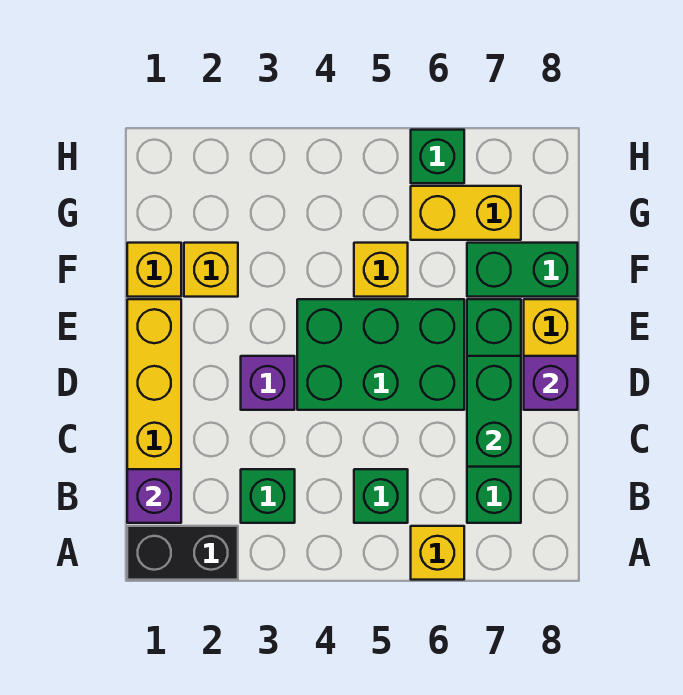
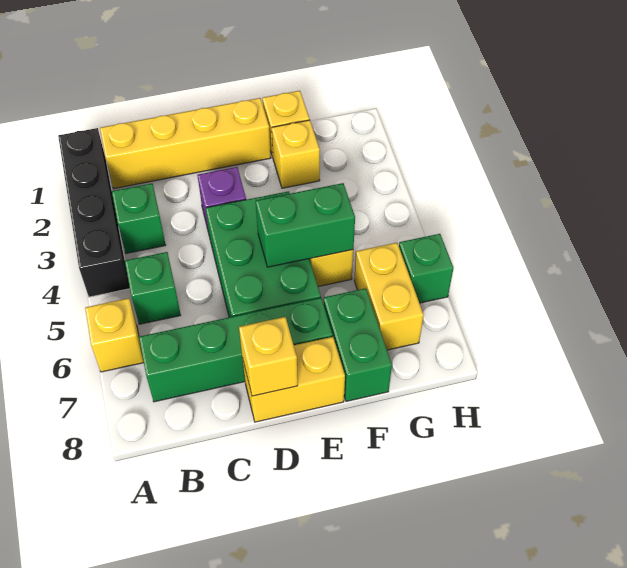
black 1x2 brick [127,526,238,580] -> black 1x4 brick [58,128,130,297]
purple 1x1 brick [127,469,181,523] -> none
green 1x2 brick [467,356,521,467] -> green 1x2 brick moved to [256,183,355,267]
purple 1x1 brick [524,356,578,410] -> yellow 1x1 brick [239,317,298,396]

